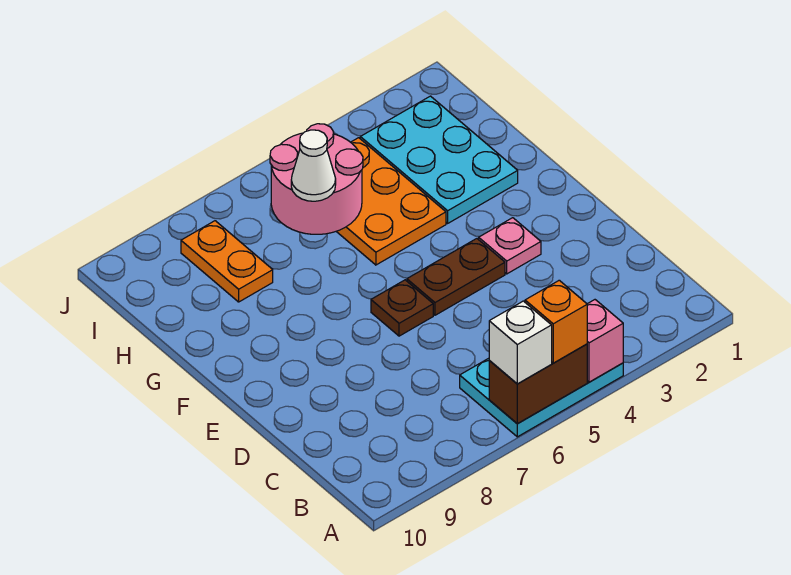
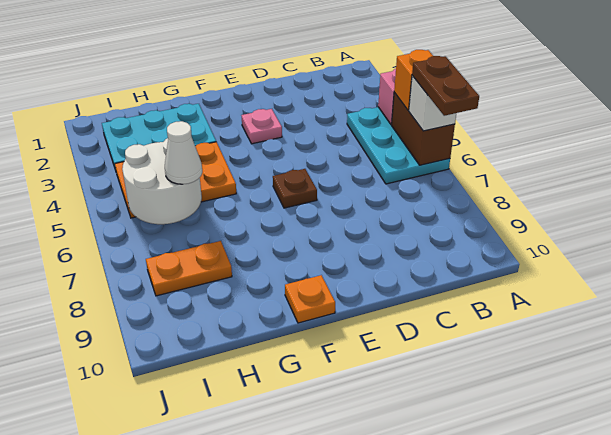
brown 1x2 plate [407,239,505,315] -> brown 1x2 plate moved to [412,56,479,116]
none -> orange 1x1 plate [285,275,335,323]
pink 2x2 round brick [270,124,363,234] -> white 2x2 round brick [122,138,202,224]

